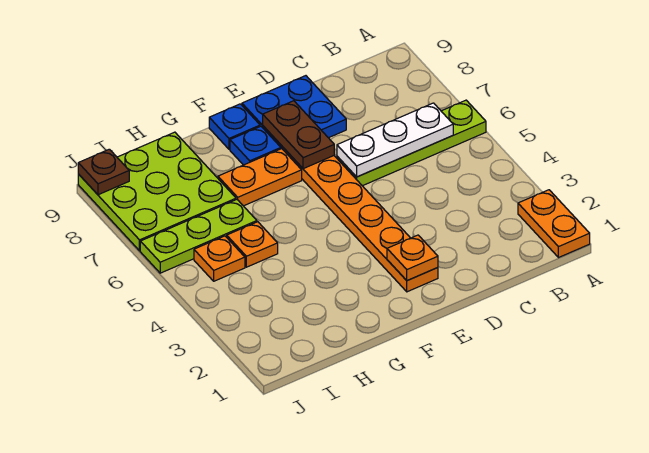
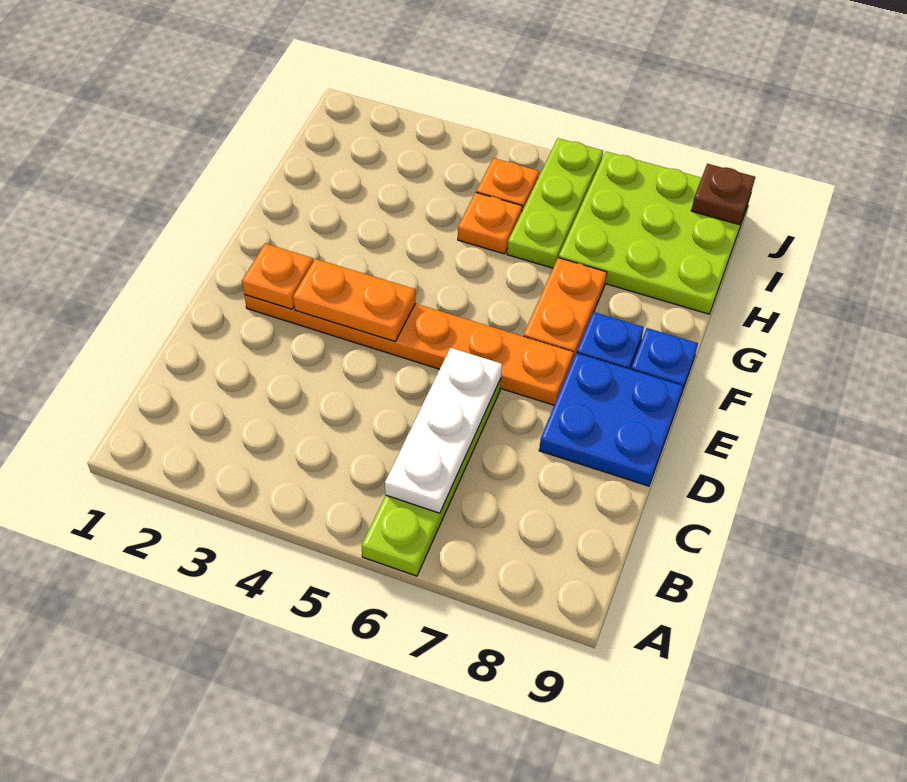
orange 1x2 plate [518,190,590,258] -> orange 1x2 plate moved to [293,259,415,341]
brown 1x2 plate [263,101,334,169] -> none

